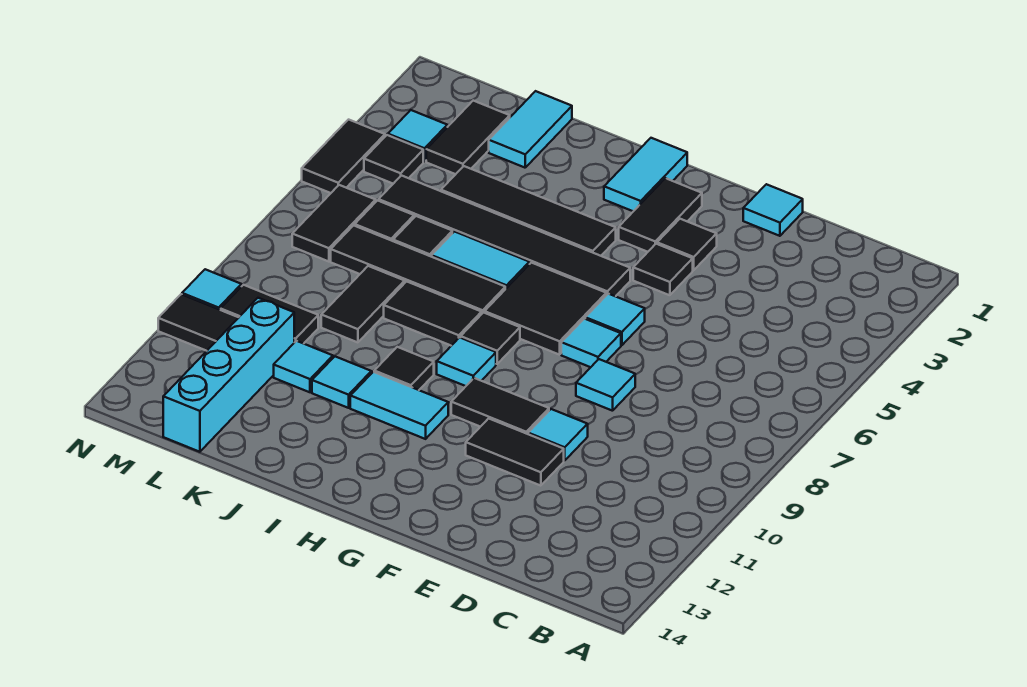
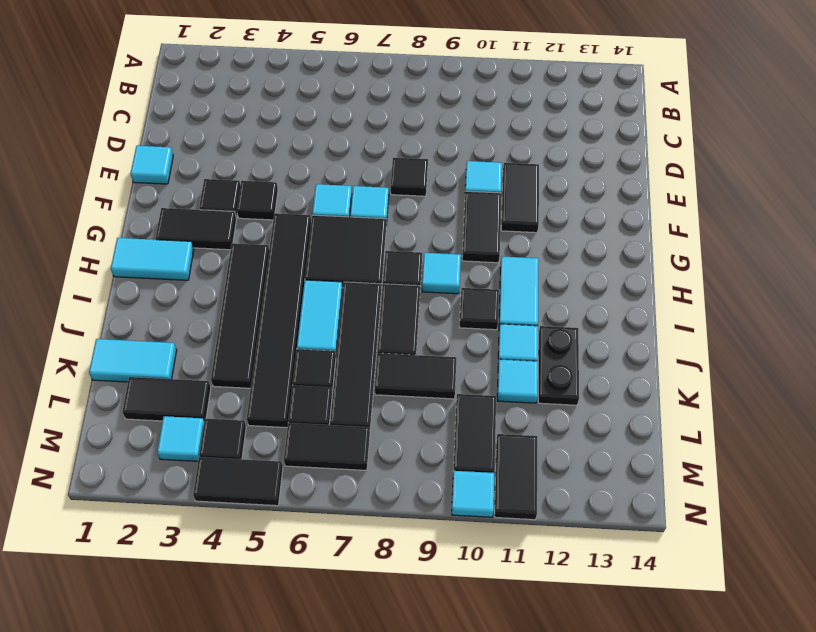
cyan 1x1 tile [576,359,635,411] -> black 1x1 tile [391,158,428,196]
none -> black 1x2 plate [538,326,579,405]
cyan 1x4 brick [163,298,294,452] -> none

